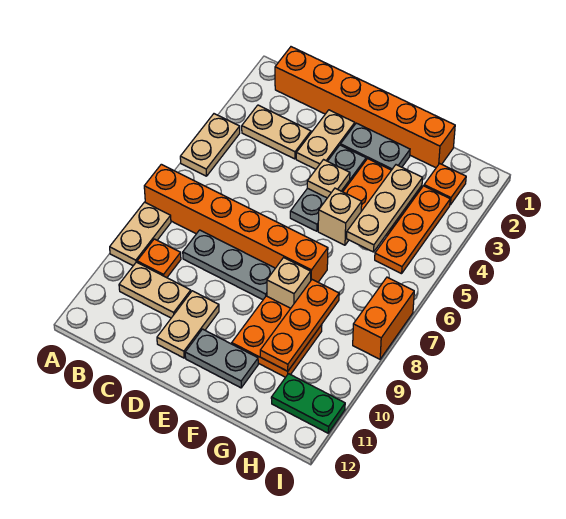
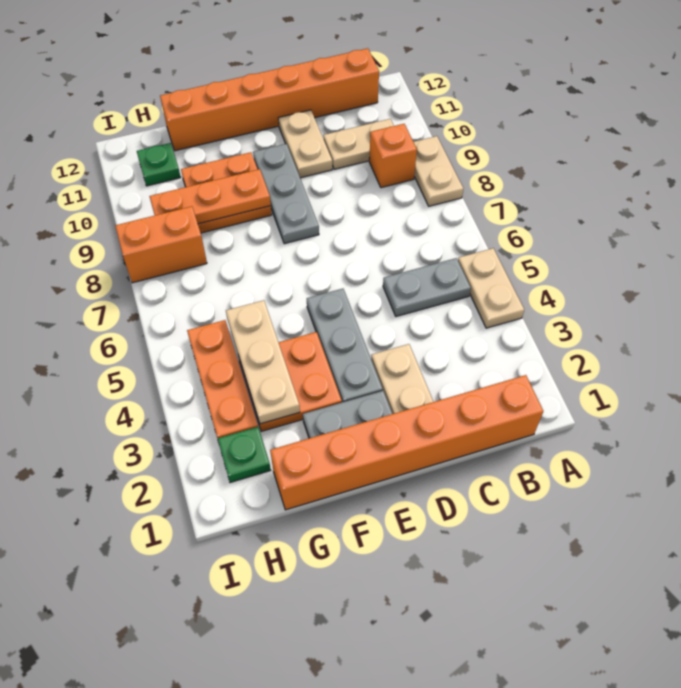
orange 1x6 brick [144,164,328,282] -> orange 1x6 brick moved to [160,48,379,151]
tan 1x2 plate [242,105,311,159] -> none
orange 1x1 plate [137,239,181,278] -> orange 1x1 brick [369,124,417,188]
grey 1x3 plate [183,230,275,300] -> grey 1x3 plate turned to [253,144,319,244]
tan 1x1 plate [307,160,350,198] -> none
grey 1x2 plate [185,329,258,388] -> grey 1x2 plate moved to [383,258,471,316]
tan 1x1 brick [318,188,362,245] -> none
tan 1x1 brick [267,258,311,308] -> none
orange 1x3 plate [260,280,339,371] -> orange 1x3 plate turned to [149,169,271,224]
orange 1x1 plate [424,164,466,205] -> green 1x1 plate [217,427,271,482]
green 1x2 plate [271,374,345,433] -> green 1x1 plate [137,143,181,186]
orange 1x2 brick [353,277,414,359] -> orange 1x2 brick turned to [115,206,207,283]

